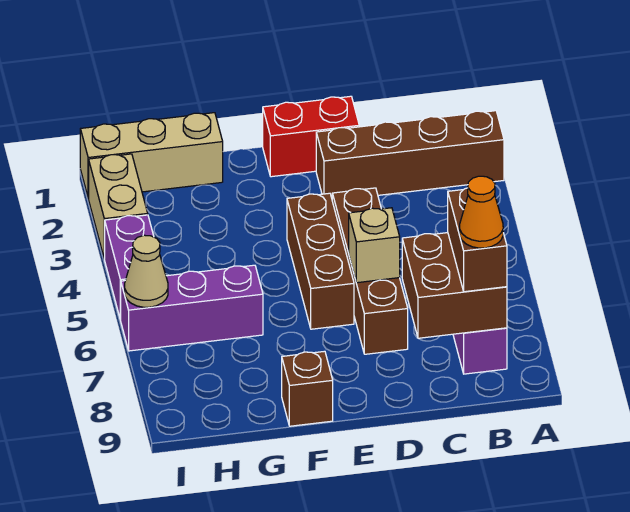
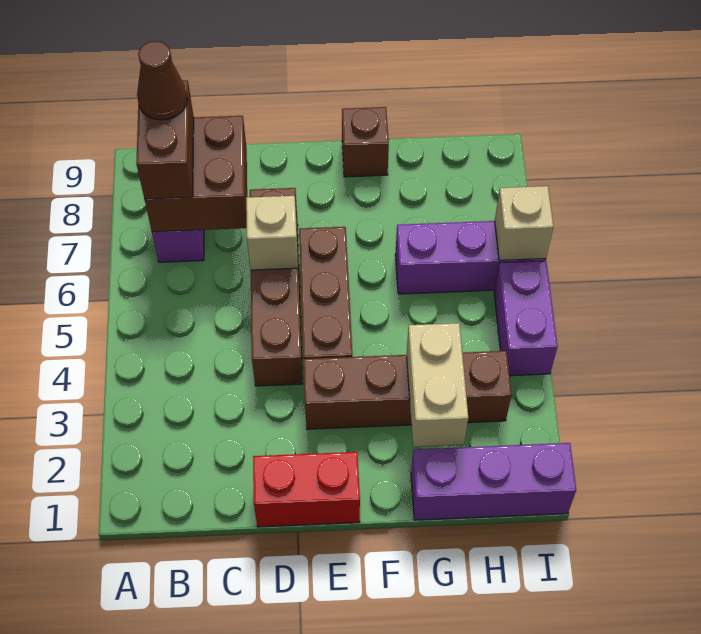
brown 1x4 brick [316,111,504,198] -> brown 1x4 brick moved to [304,351,512,429]
orange 1x1 cone [460,176,503,248] -> brown 1x1 cone [137,41,188,120]
tan 1x3 brick [80,113,223,198] -> purple 1x3 brick [411,443,576,520]
tan 1x2 brick [89,154,148,259] -> tan 1x2 brick moved to [407,323,468,447]
tan 1x1 cone [125,235,168,307] -> tan 1x1 brick [495,186,553,260]

